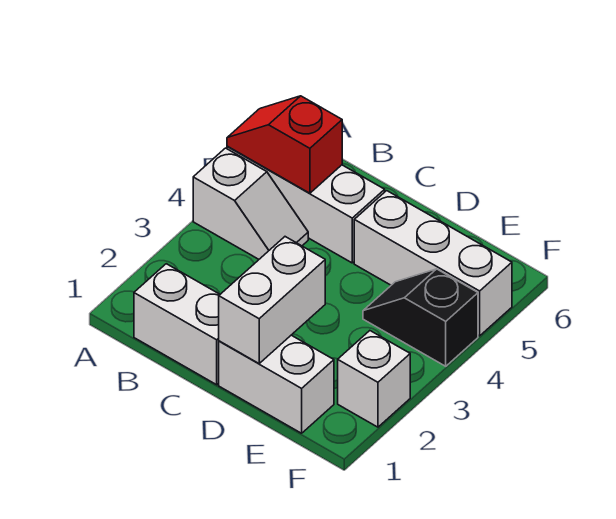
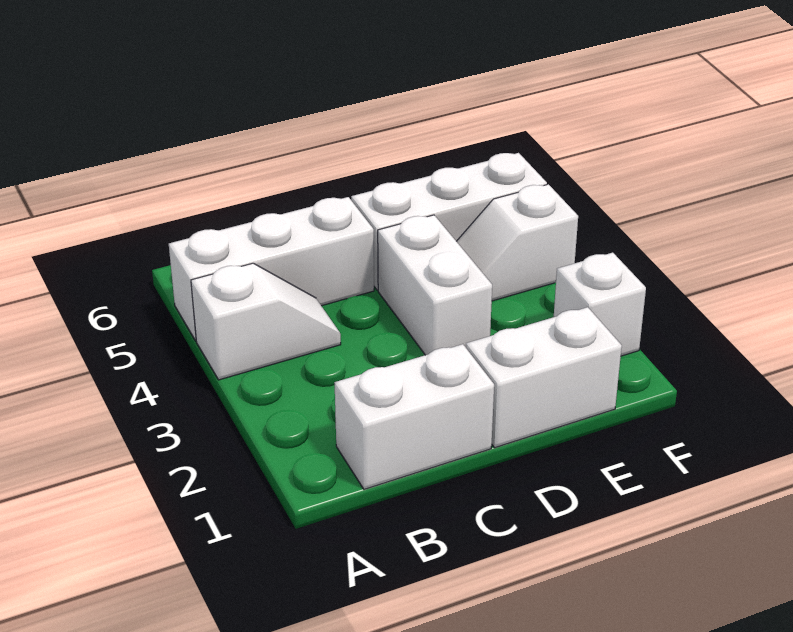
red 1x2 slope [227,96,342,193] -> none
white 1x2 brick [219,237,325,363] -> white 1x2 brick moved to [378,215,492,355]
black 1x2 slope [363,269,478,366] -> white 1x2 slope [456,184,578,301]

